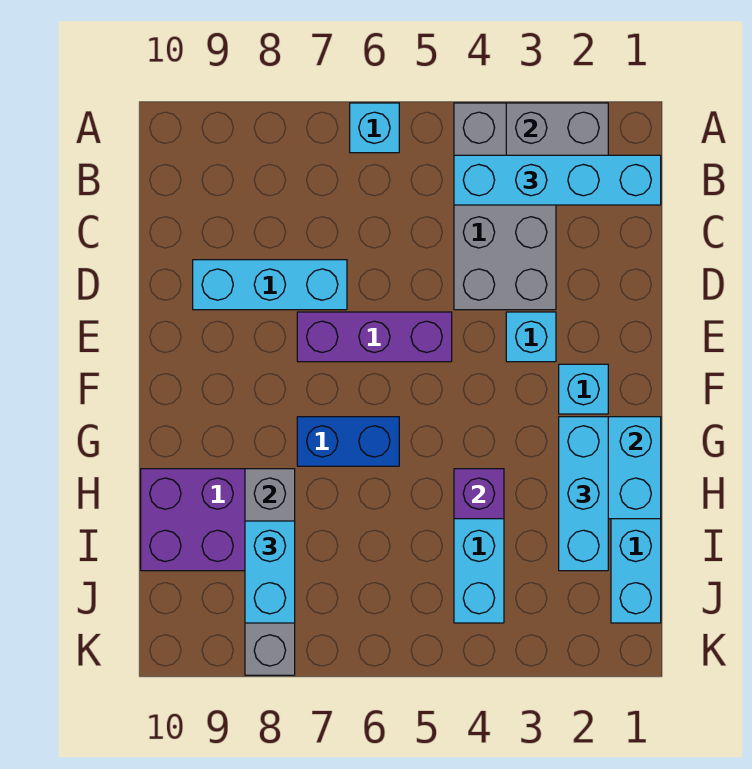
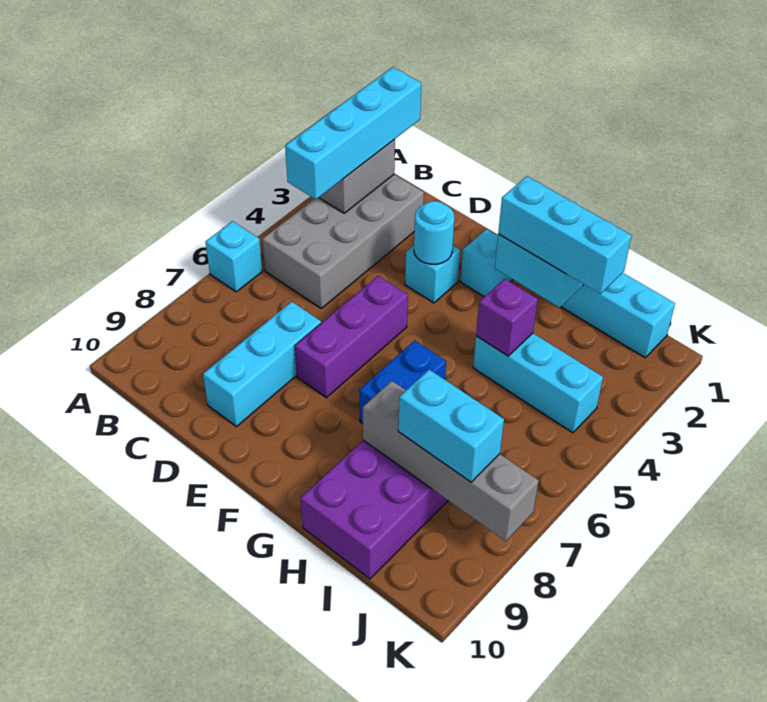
grey 2x4 brick [454,103,556,310] -> grey 2x4 brick turned to [262,174,424,308]
none -> cyan 1x1 round brick [414,201,454,264]

